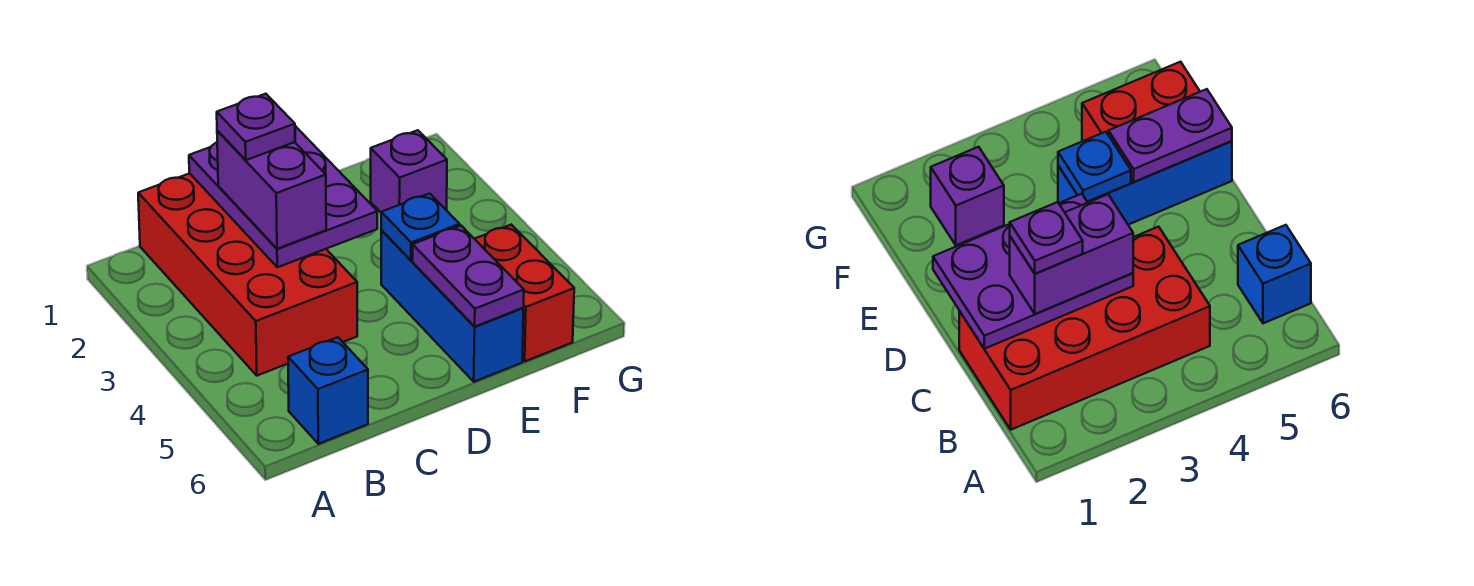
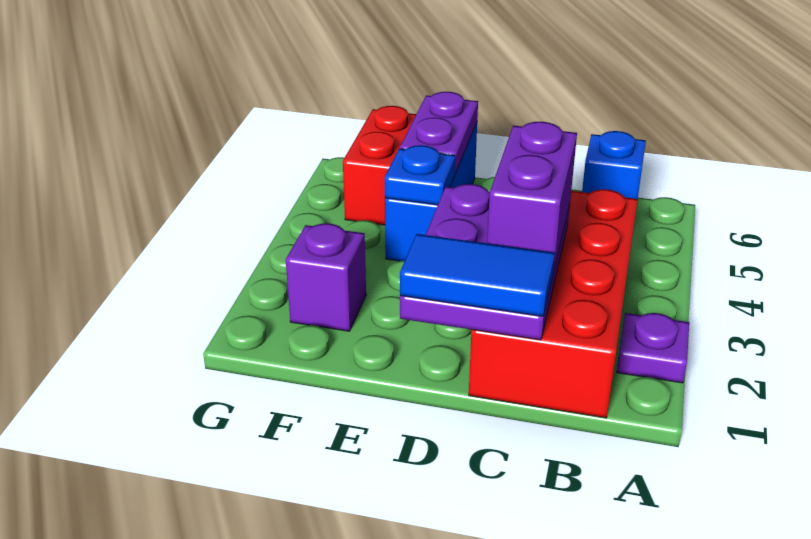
none -> blue 1x2 tile [400,234,555,316]
purple 1x1 plate [217,94,295,160] -> purple 1x1 plate moved to [617,313,689,383]

